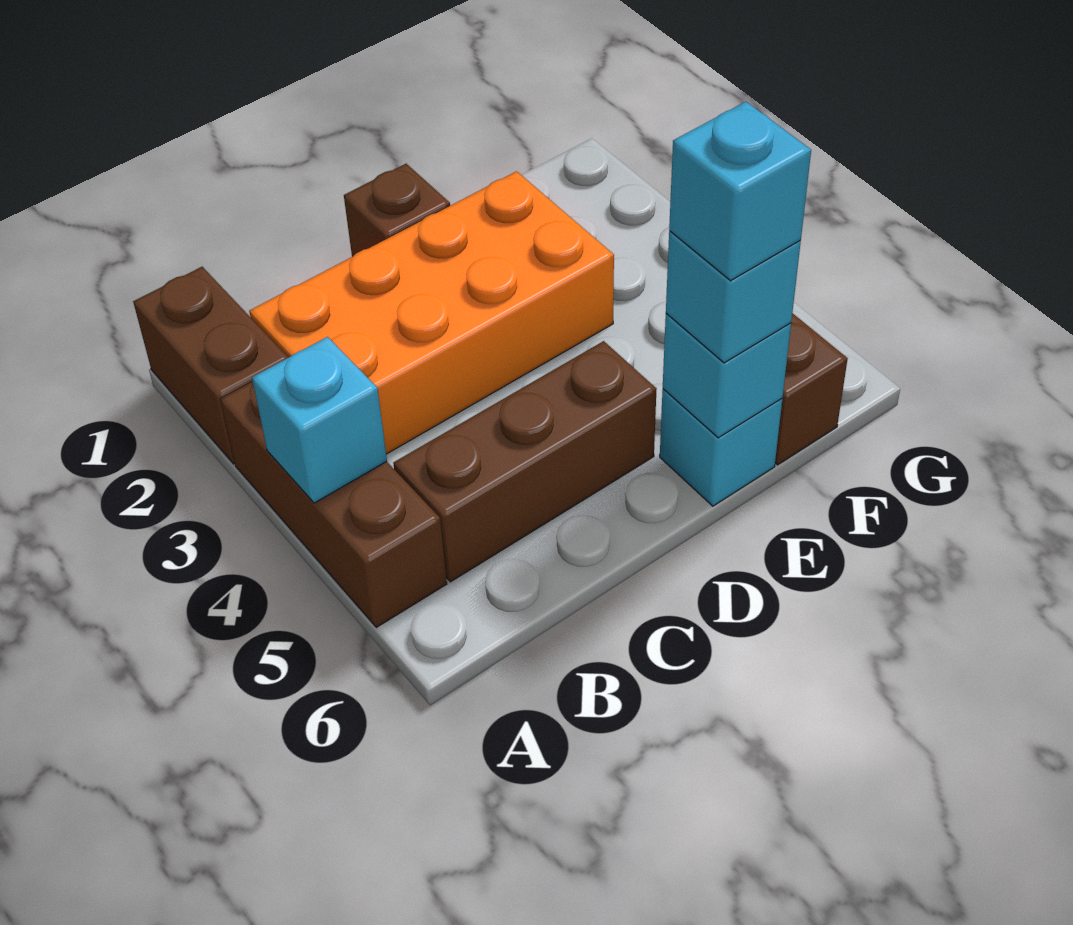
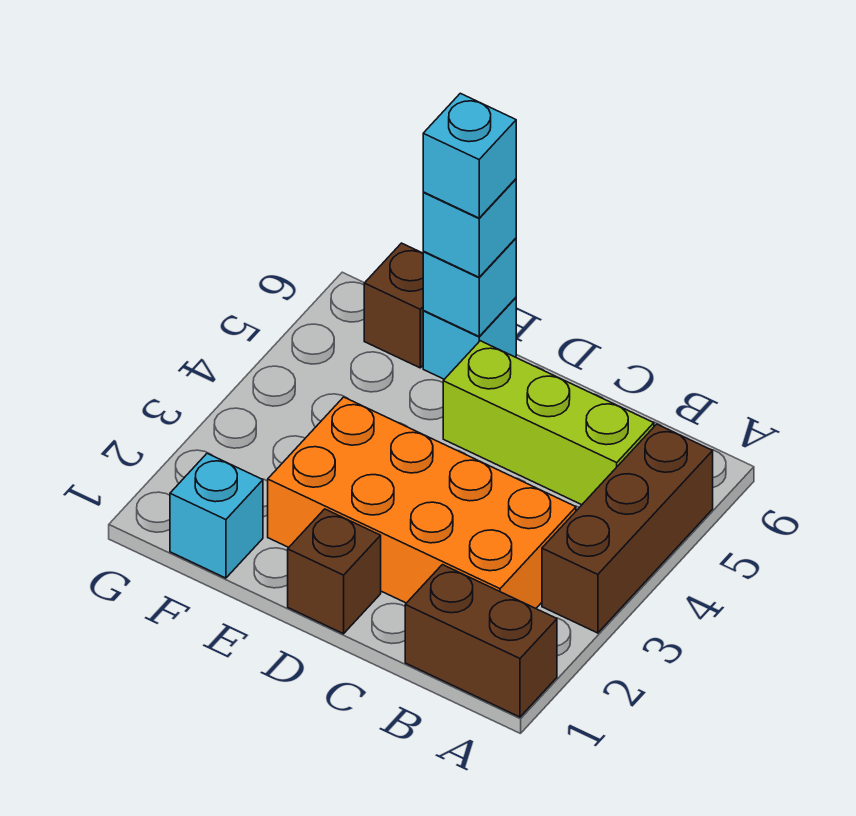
brown 1x2 brick [133,267,288,464] -> brown 1x2 brick turned to [405,565,557,717]
cyan 1x1 brick [252,337,387,503] -> cyan 1x1 brick moved to [170,453,263,578]
brown 1x3 brick [393,341,656,582] -> lime 1x3 brick [443,341,654,505]

